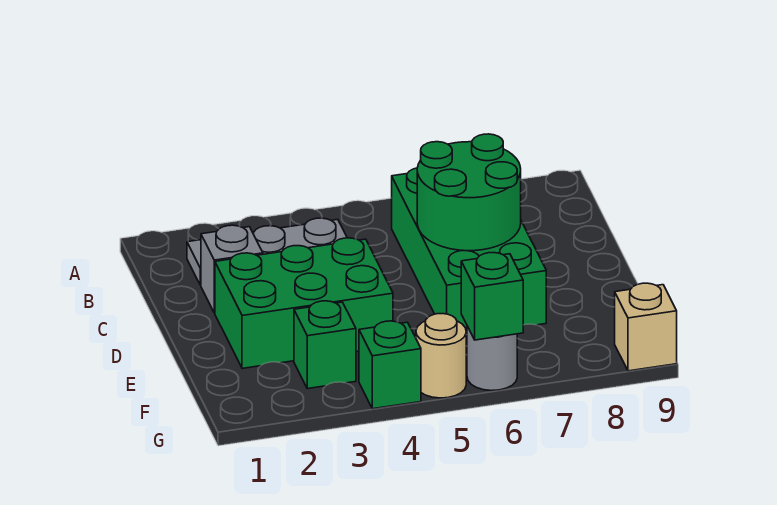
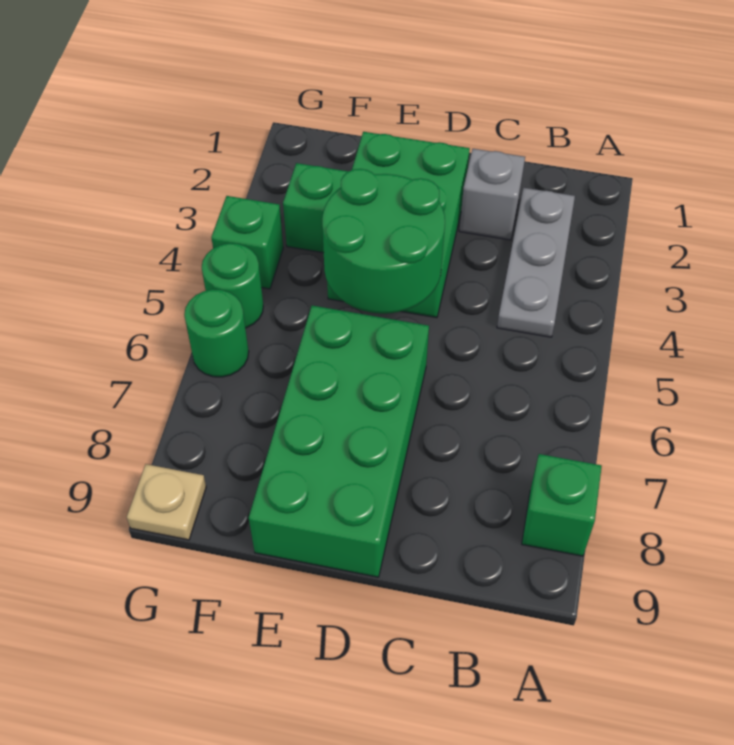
green 2x4 brick [392,168,546,335] -> green 2x4 brick turned to [249,305,429,577]
green 2x2 round brick [417,134,521,251] -> green 2x2 round brick moved to [322,169,445,314]
tan 1x1 round brick [416,314,466,398] -> green 1x1 round brick [202,243,263,328]
grey 1x1 round brick [467,326,517,391] -> green 1x1 round brick [184,289,249,377]
green 1x1 brick [461,253,523,340] -> green 1x1 brick moved to [522,454,602,556]
tan 1x1 brick [615,283,677,371] -> tan 1x1 plate [127,464,206,540]

